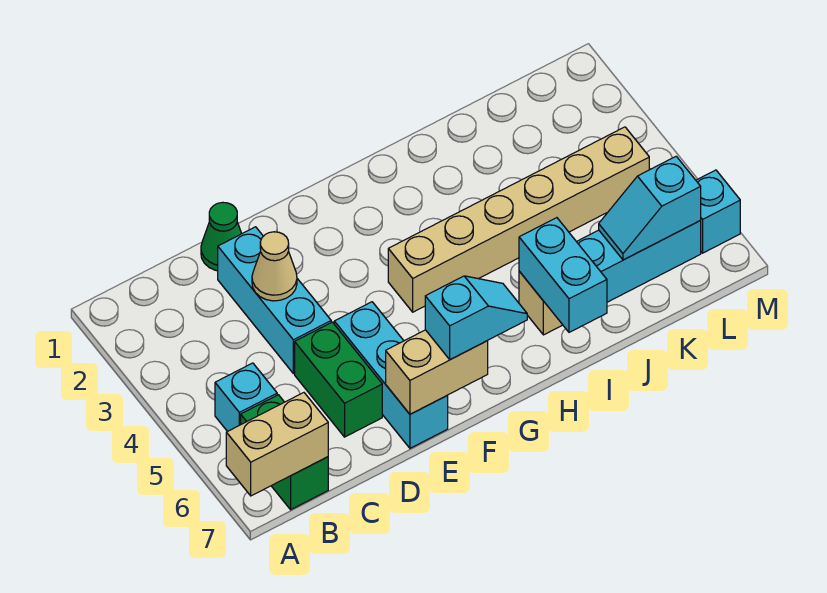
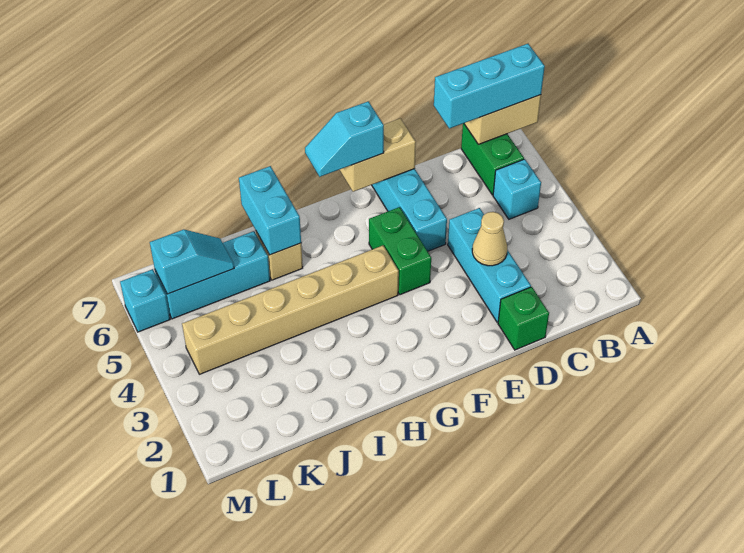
none -> cyan 1x3 brick [434,44,545,129]
green 1x1 cone [201,202,242,271] -> green 1x1 brick [498,287,549,350]
green 1x2 brick [295,322,382,437] -> green 1x2 brick moved to [369,207,431,295]

